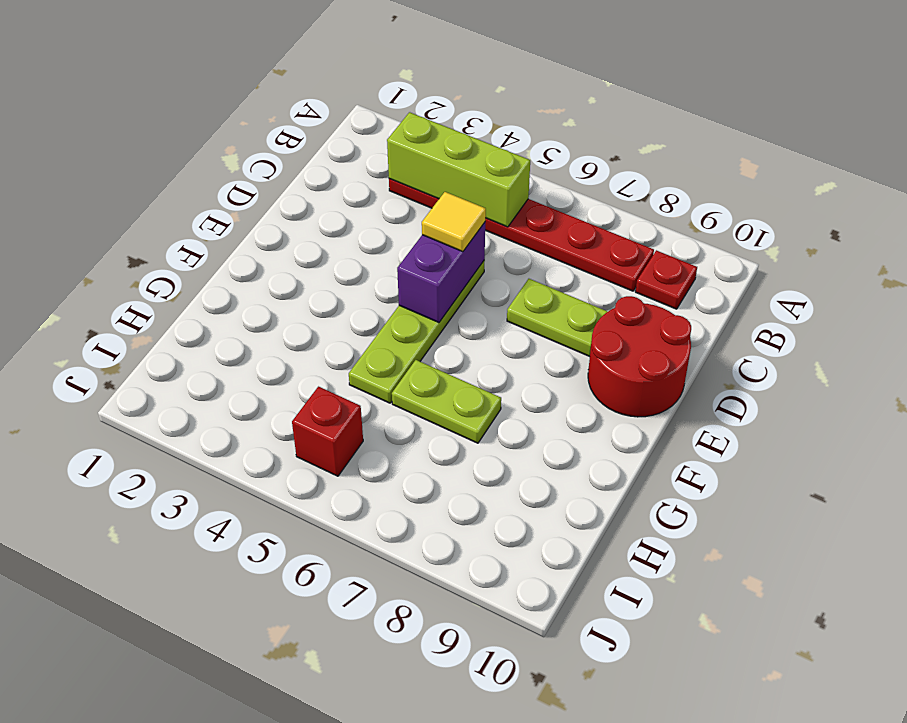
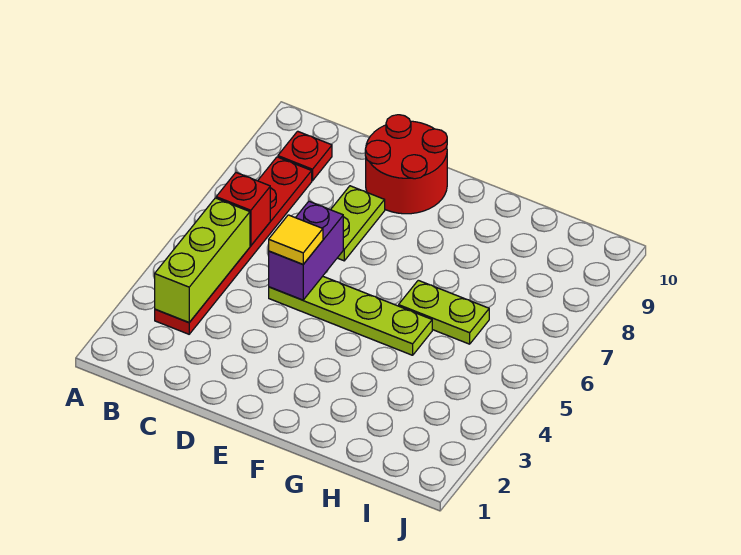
purple 1x2 brick [397,223,485,323] -> purple 1x2 brick turned to [269,201,343,300]
lime 1x2 plate [392,360,501,443] -> lime 1x2 plate turned to [399,280,489,344]
red 1x1 brick [292,387,363,476] -> red 1x1 brick moved to [216,173,270,246]

